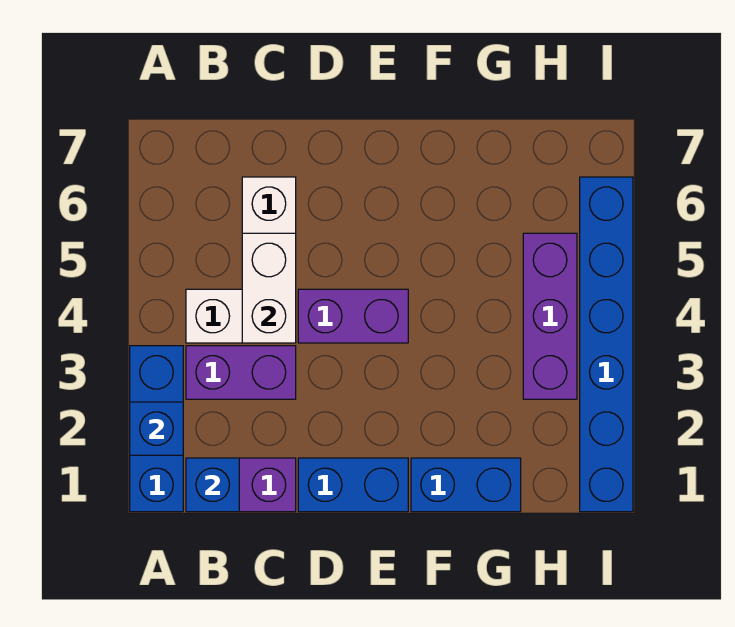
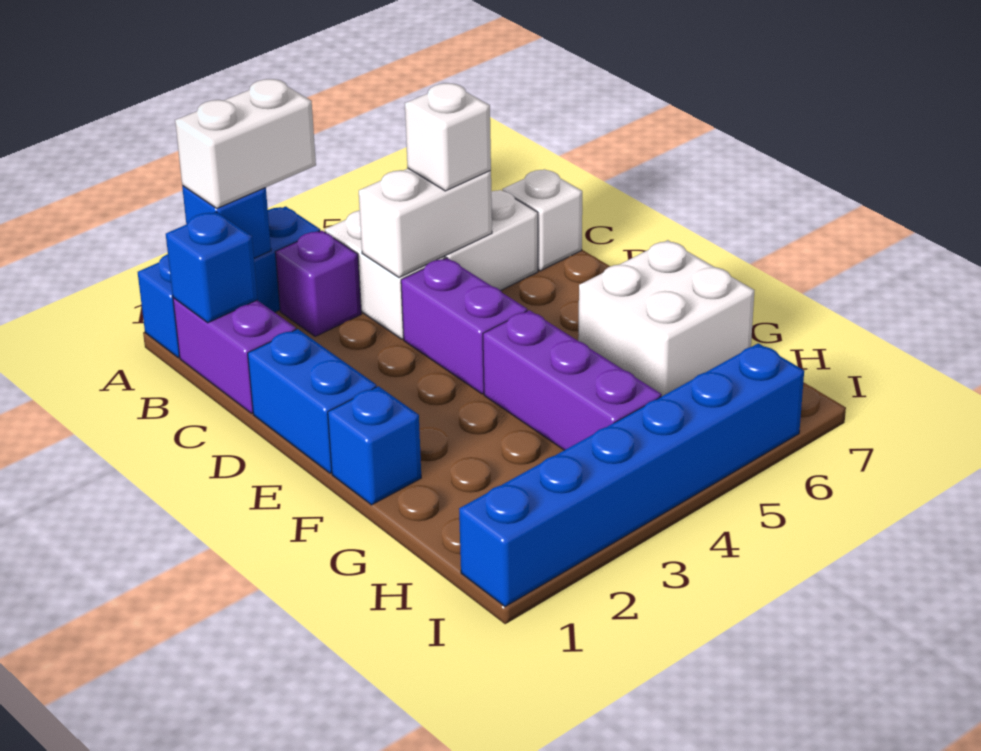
none -> white 1x2 brick [175,79,316,208]
purple 1x2 brick [186,346,296,399] -> purple 1x1 brick [275,231,361,336]
none -> white 1x1 brick [405,83,491,191]
none -> white 1x1 brick [502,169,582,271]
blue 1x2 brick [411,458,521,512] -> blue 1x1 brick [328,386,421,505]
none -> white 2x2 brick [578,240,755,397]
purple 1x3 brick [523,233,577,399] -> purple 1x3 brick turned to [483,310,662,450]

